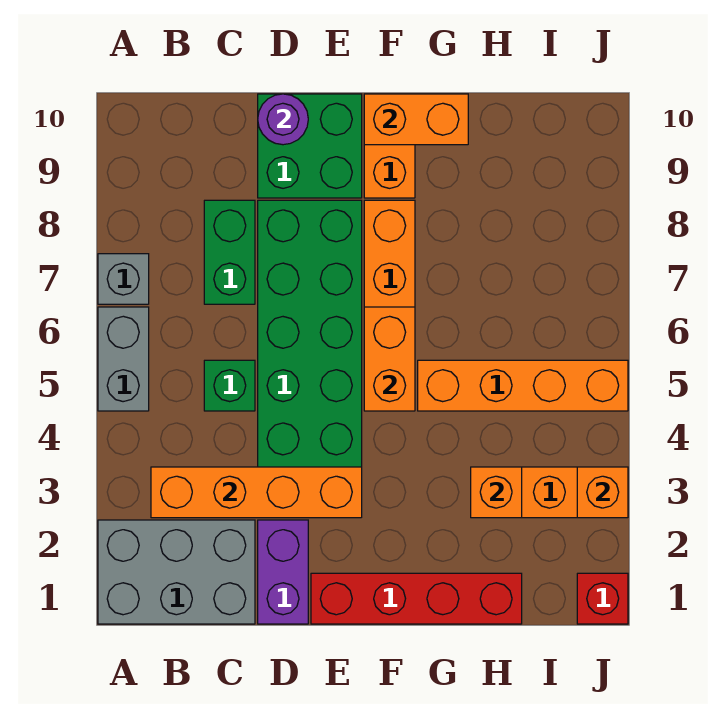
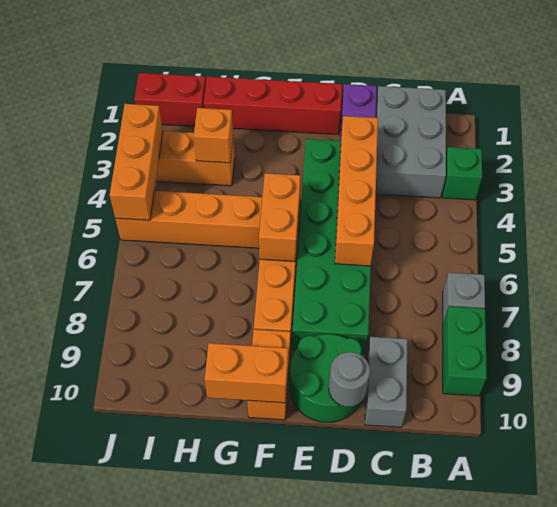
grey 2x3 brick [98,520,255,624] -> grey 2x3 brick turned to [376,86,446,198]
grey 1x2 brick [98,307,149,411] -> grey 1x2 brick moved to [365,337,408,427]
orange 1x4 brick [151,467,362,518] -> orange 1x4 brick turned to [335,116,378,266]
green 1x1 brick [204,360,255,411] -> green 1x1 brick moved to [442,147,482,200]
green 1x2 brick [204,200,255,304] -> green 1x2 brick moved to [443,306,487,396]
green 2x2 brick [258,94,362,198] -> green 2x2 round brick [290,334,364,422]
purple 1x1 round brick [258,94,308,145] -> grey 1x1 round brick [329,352,370,407]
red 1x1 brick [577,573,628,624] -> red 1x2 brick [135,73,206,126]
orange 1x1 brick [577,467,628,518] -> orange 1x3 brick [110,104,163,220]

